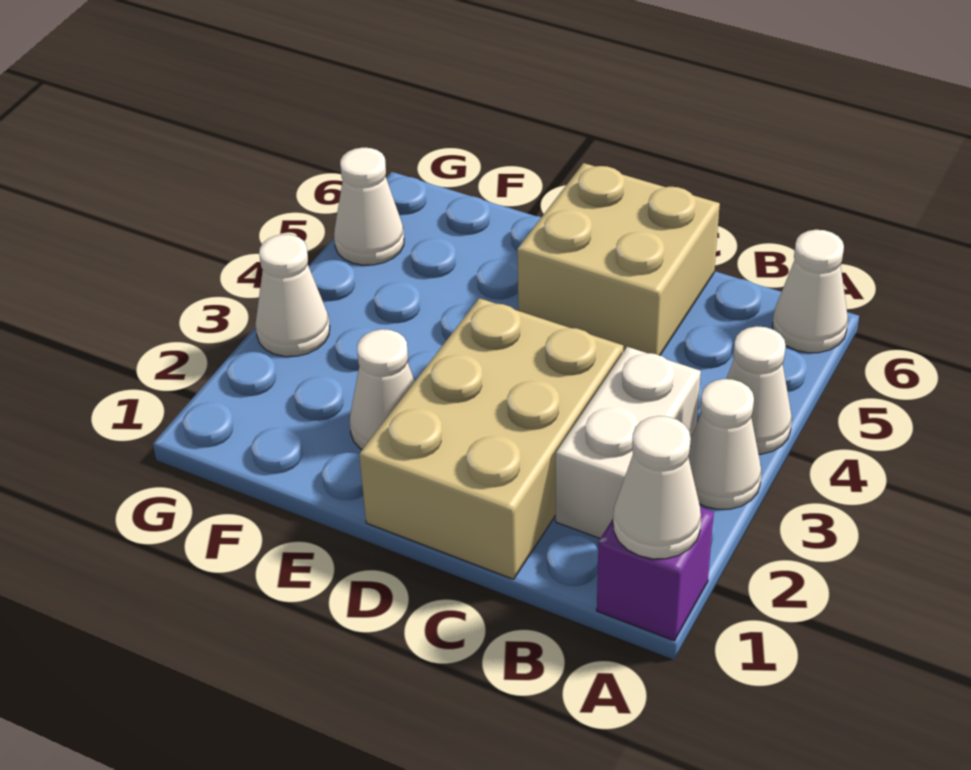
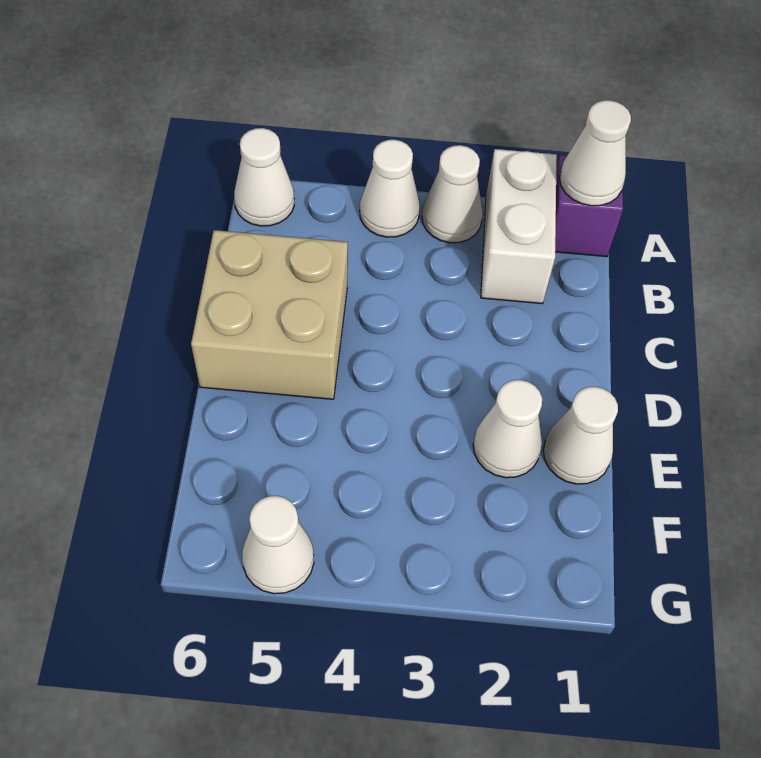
white 1x2 brick [556,347,701,538] -> white 1x2 brick turned to [481,149,557,304]
tan 2x3 brick [359,298,623,579] -> none
white 1x1 cone [255,234,330,357] -> white 1x1 cone moved to [543,387,618,484]

